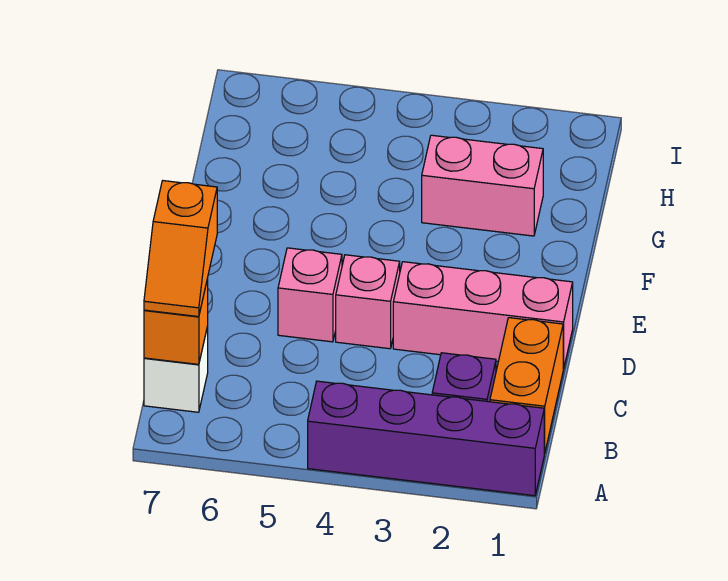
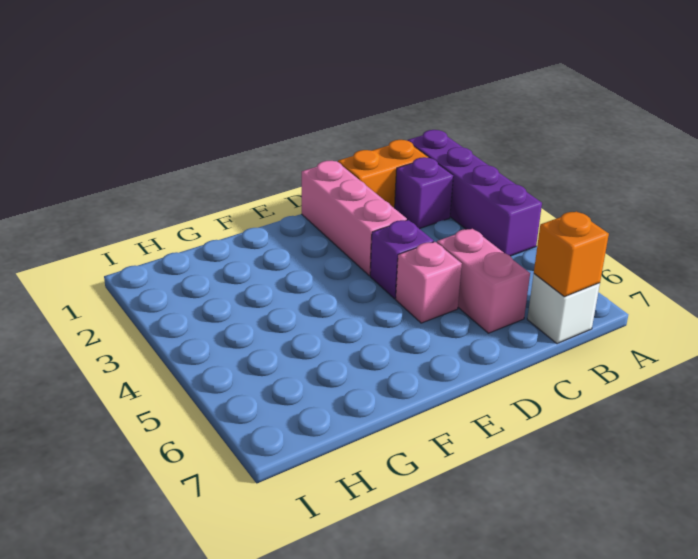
orange 1x2 slope [144,181,217,317] -> none
pink 1x1 brick [336,255,400,349] -> purple 1x1 brick [370,220,434,299]
pink 1x2 brick [422,135,543,236] -> pink 1x2 brick moved to [437,229,530,333]

